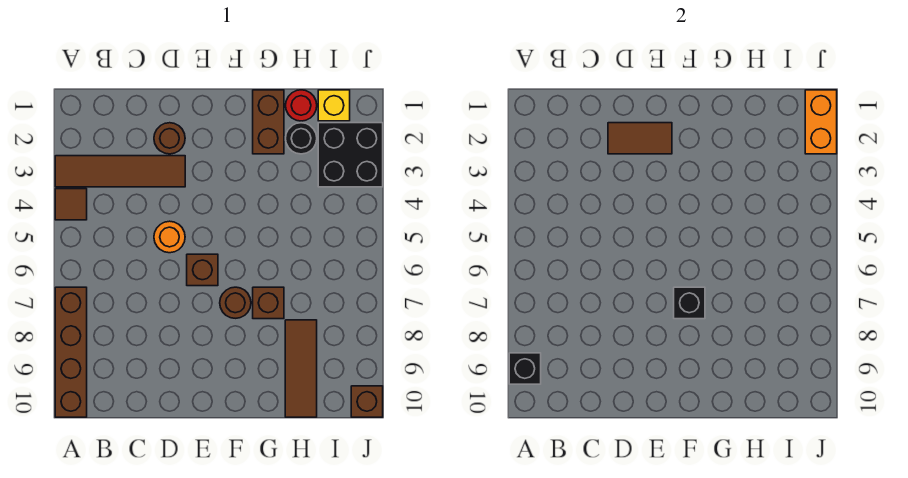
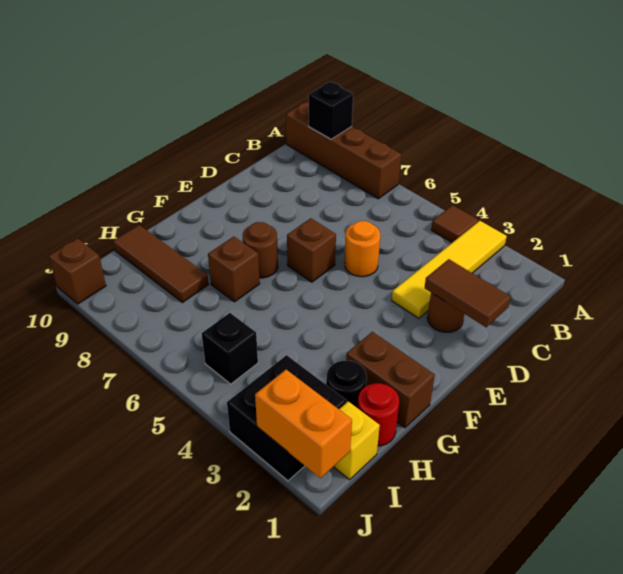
brown 1x4 tile [55,156,185,187] -> yellow 1x4 tile [392,221,507,318]
brown 1x2 tile [608,123,672,154] -> brown 1x2 tile turned to [425,259,511,327]
black 1x1 brick [674,287,705,319] -> black 1x1 brick moved to [202,313,258,384]

